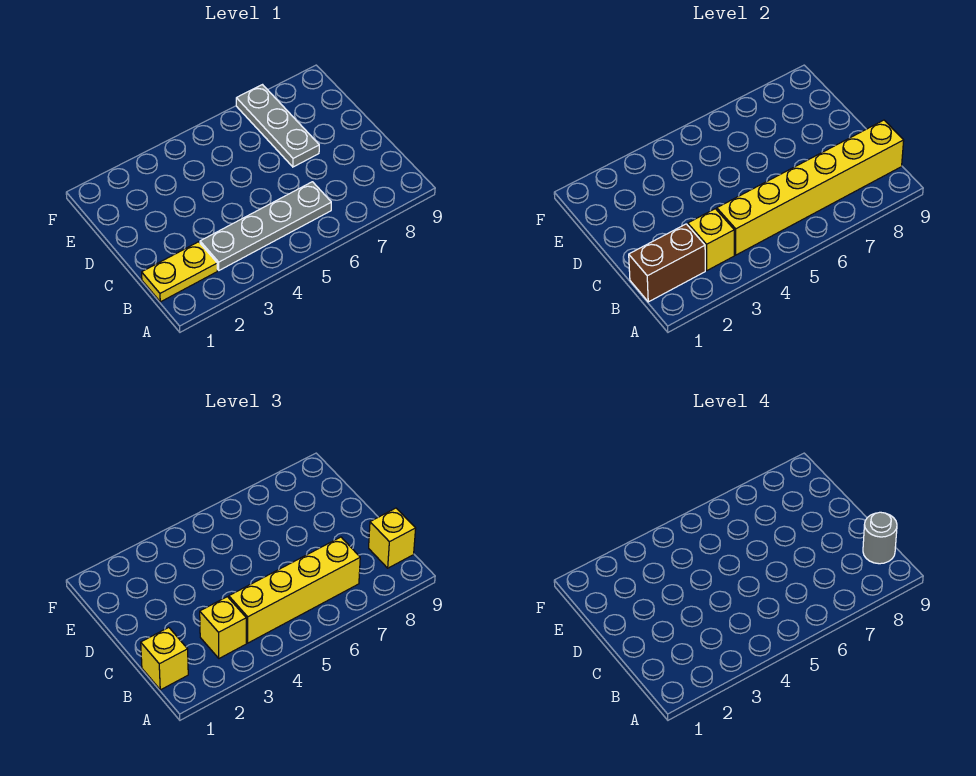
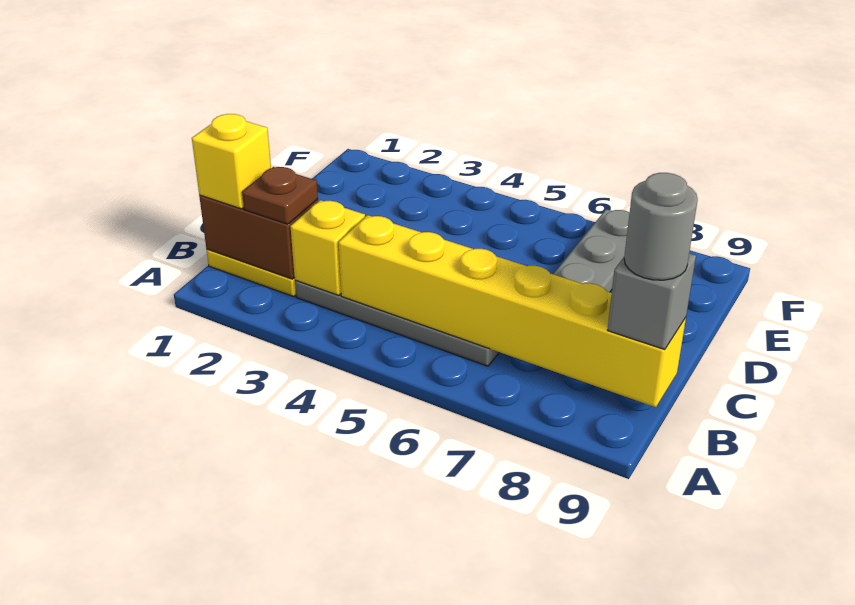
none -> brown 1x1 plate [242,167,318,224]
yellow 1x1 brick [200,597,246,658] -> none
yellow 1x4 brick [229,537,360,643] -> none
yellow 1x1 brick [369,508,416,568] -> grey 1x1 brick [608,253,696,350]

